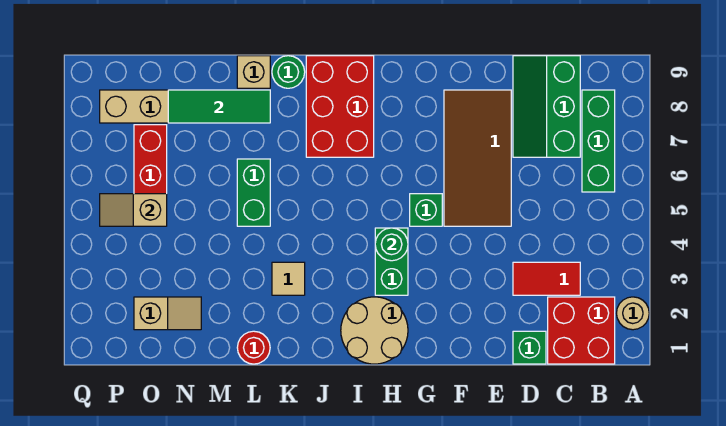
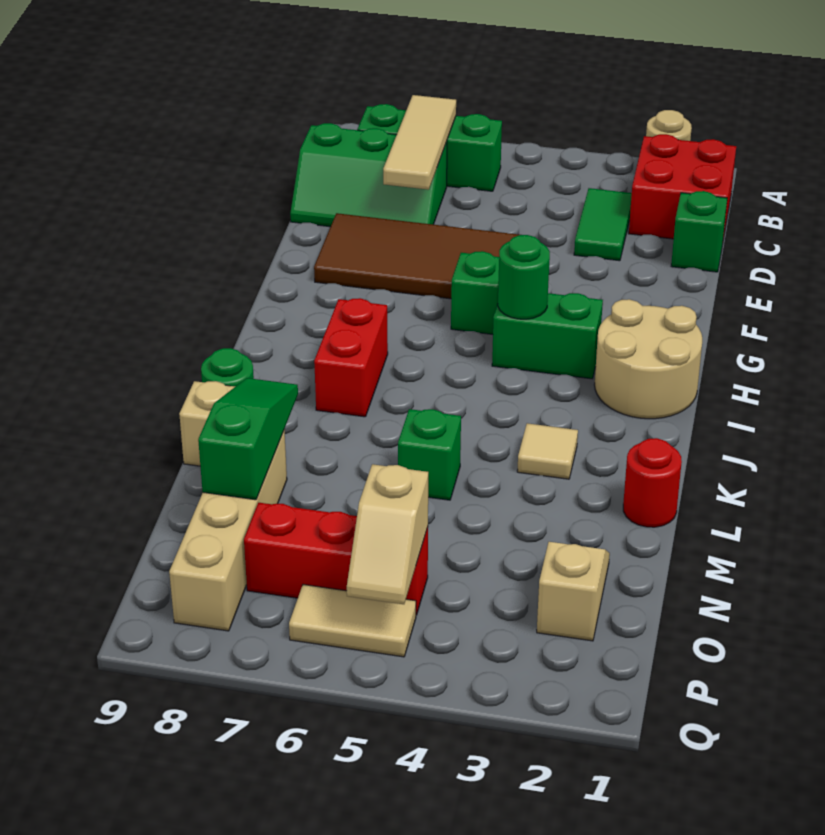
none -> tan 1x3 tile [383,95,456,190]
red 1x2 tile [513,262,580,295] -> green 1x2 tile [574,188,632,261]
red 2x3 brick [306,56,374,157] -> red 1x2 brick [314,298,388,417]
green 1x2 brick [237,159,270,226] -> green 1x1 brick [398,409,461,500]
green 1x3 tile [168,90,270,123] -> green 1x3 slope [198,378,298,500]
none -> tan 1x2 tile [289,585,416,657]

